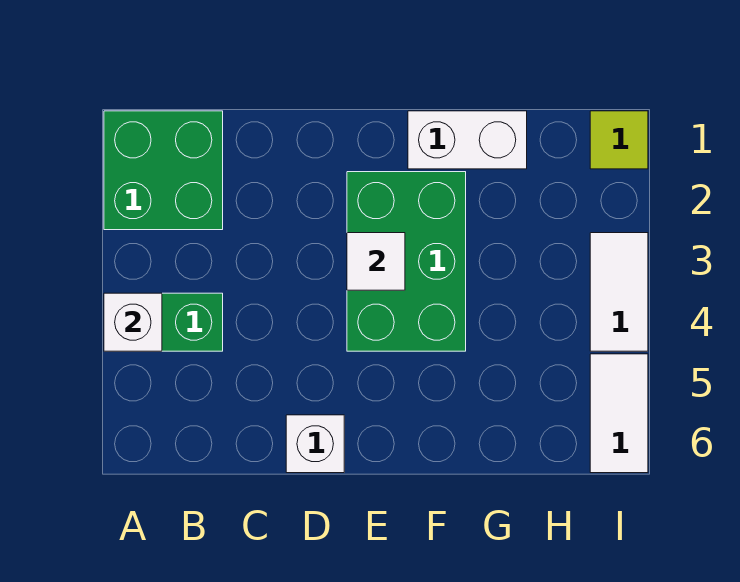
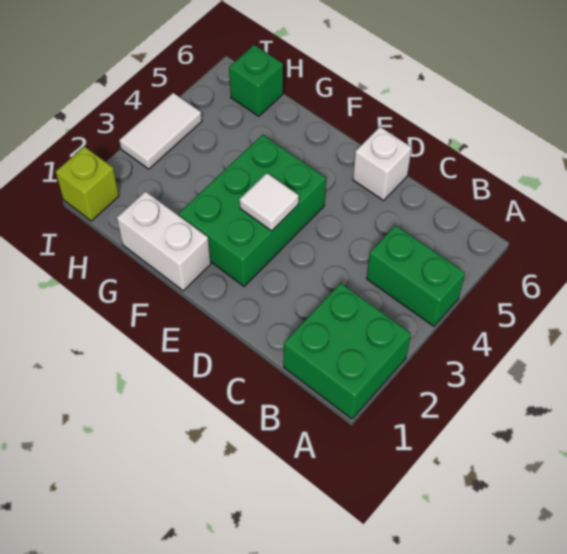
white 1x1 brick [104,293,162,351] -> none
none -> green 1x1 brick [229,45,283,116]
lime 1x1 tile [590,111,648,169] -> lime 1x1 brick [56,147,119,221]
white 1x2 tile [590,354,648,473] -> none

